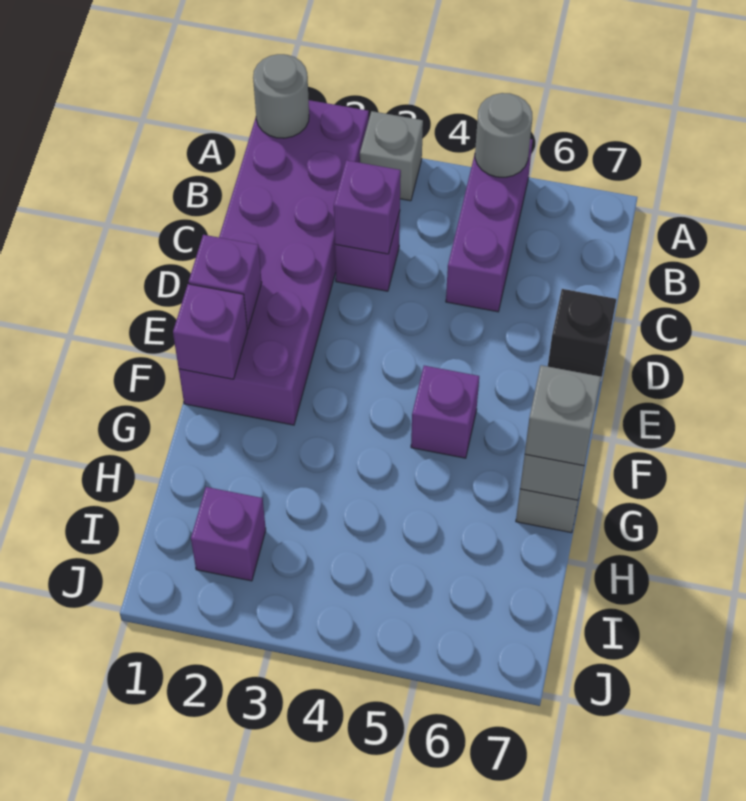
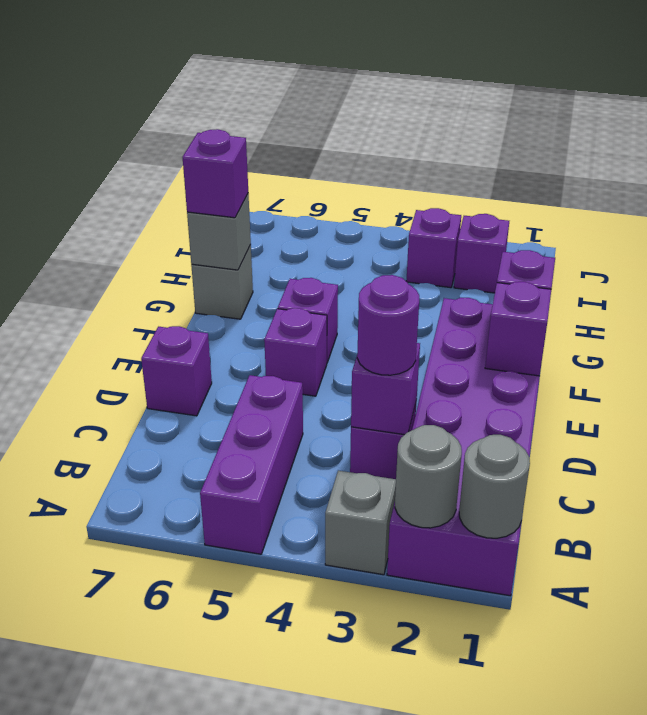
grey 1x1 round brick [475,93,532,177] -> grey 1x1 round brick moved to [395,425,462,528]
none -> purple 1x1 round brick [357,275,419,375]
black 1x1 brick [548,289,616,381] -> purple 1x1 brick [141,326,212,416]
none -> purple 1x1 brick [264,308,327,396]
grey 1x1 brick [525,365,601,466] -> purple 1x1 brick [183,129,248,218]
none -> purple 1x1 brick [406,208,461,288]

